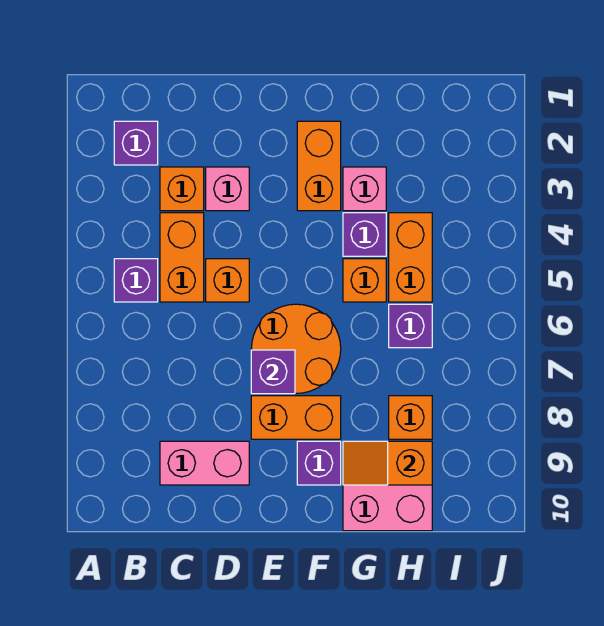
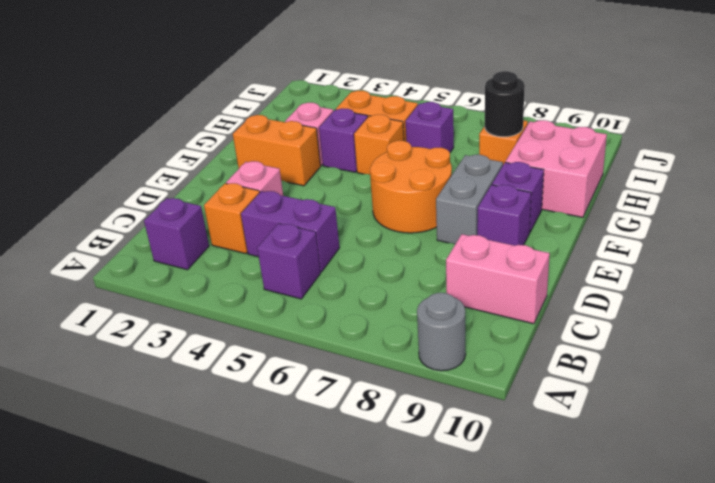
none -> grey 1x1 round brick [417,293,466,371]
orange 1x2 brick [160,213,204,302] -> purple 1x2 brick [241,191,340,272]
pink 1x2 brick [160,441,249,485] -> pink 1x2 brick turned to [446,234,550,324]
orange 1x1 brick [206,259,249,302] -> none
purple 1x1 brick [251,350,295,394] -> purple 1x1 brick moved to [477,185,531,246]
orange 1x2 brick [251,396,341,439] -> grey 1x2 brick [436,154,503,244]
orange 1x2 slope [343,441,432,485] -> none
none -> black 1x1 round brick [485,71,525,137]

